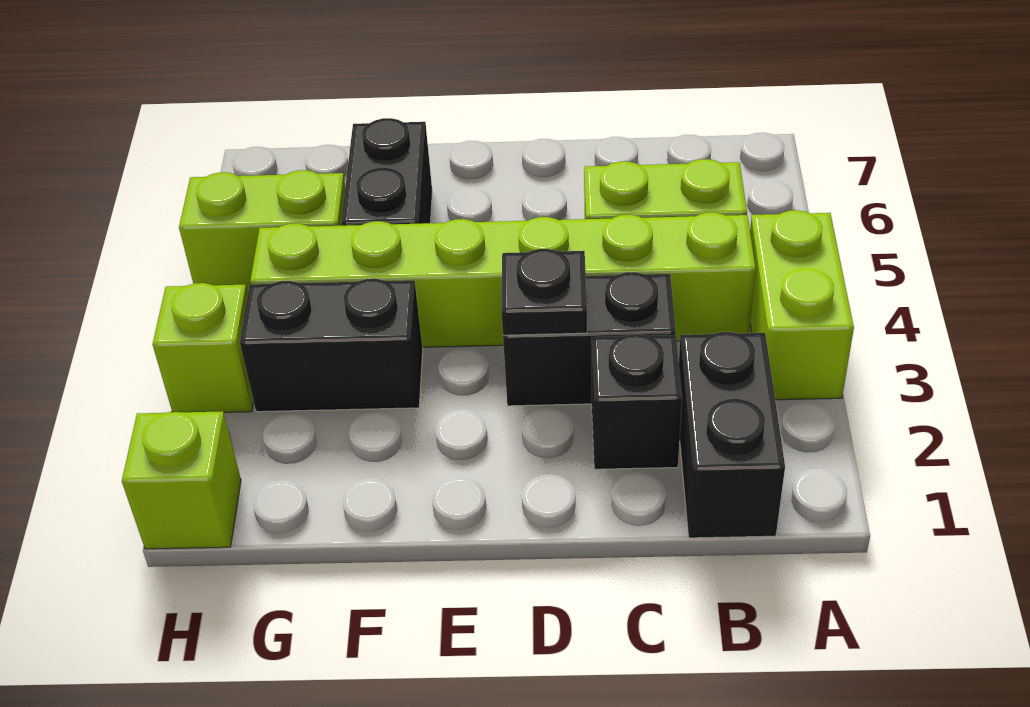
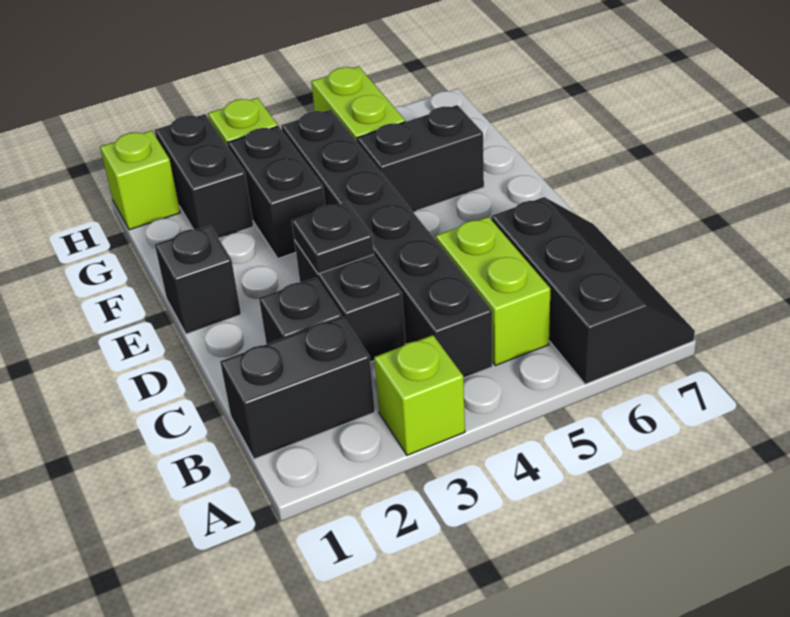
lime 1x2 brick [750,210,854,400] -> lime 1x1 brick [374,335,465,455]
none -> black 2x3 slope [491,197,695,384]
lime 1x6 brick [250,213,756,347] -> black 1x6 brick [281,110,492,378]
none -> black 1x1 brick [155,226,241,334]
none -> black 1x2 brick [155,114,254,238]

